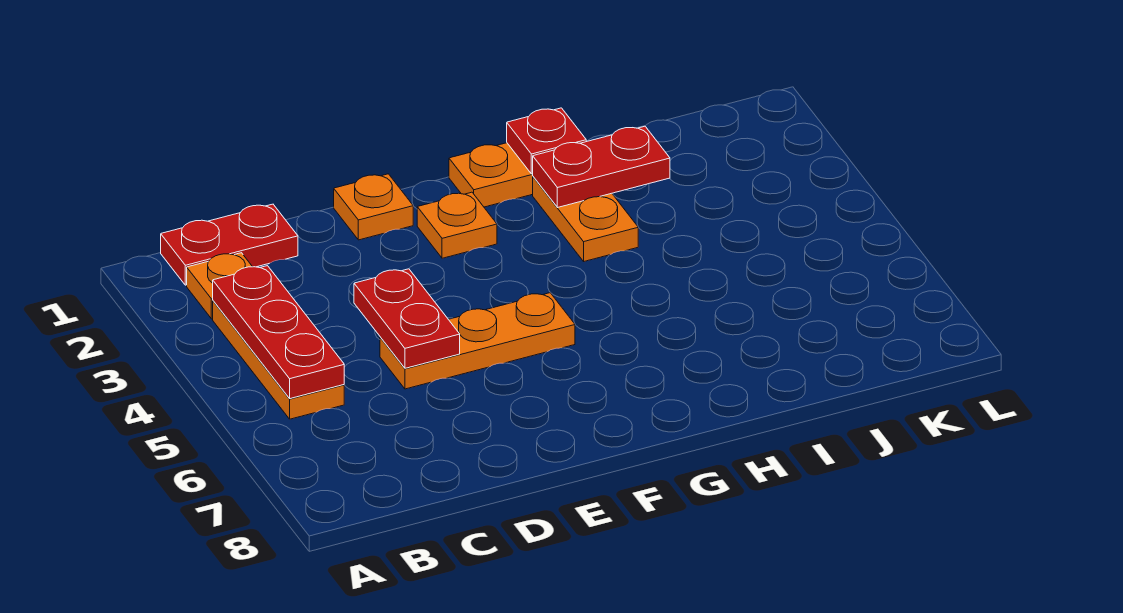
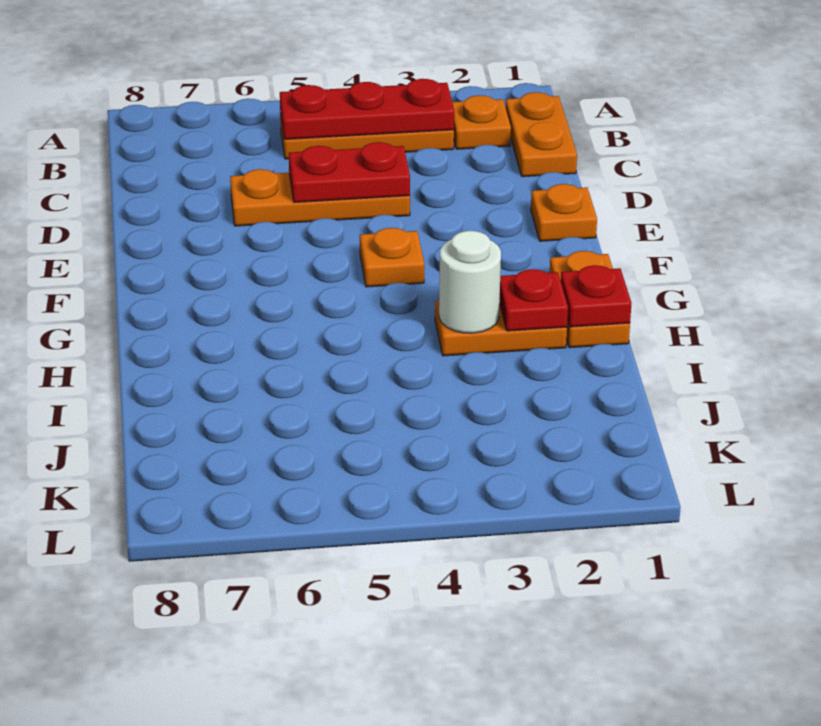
red 1x2 plate [161,204,298,285] -> orange 1x2 plate [505,92,577,177]
orange 1x3 plate [380,293,575,389] -> orange 1x3 plate turned to [230,169,410,226]
orange 1x1 plate [417,192,497,258] -> orange 1x1 plate moved to [360,228,424,287]
red 1x2 plate [533,126,670,208] -> red 1x1 plate [500,269,568,331]
none -> white 1x1 round brick [439,231,501,333]

